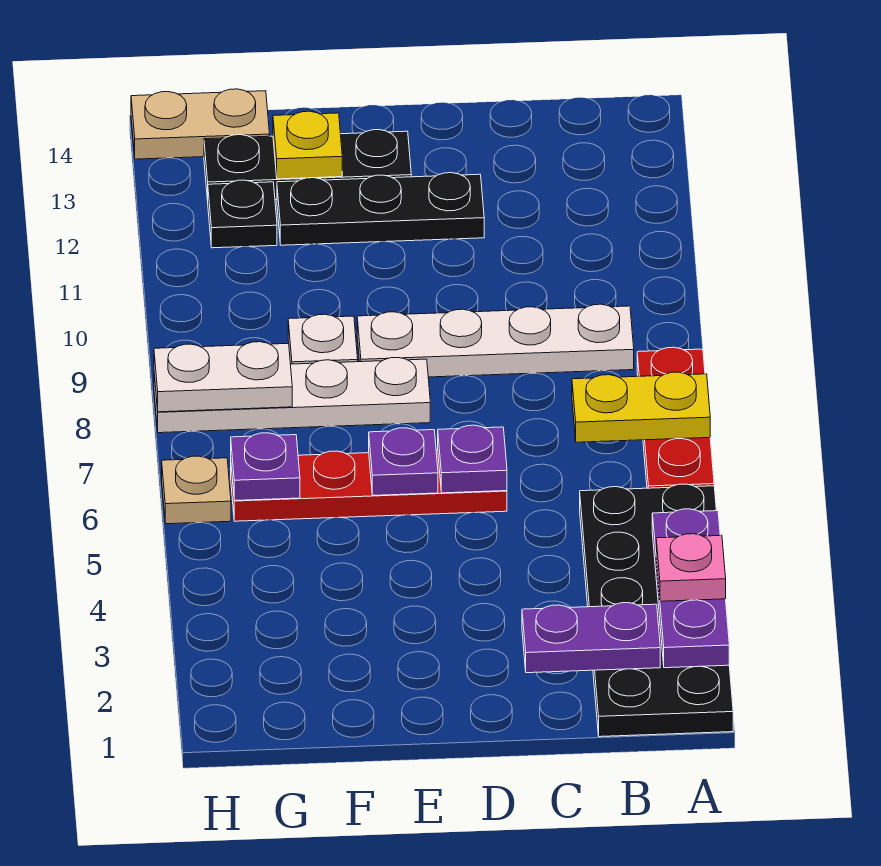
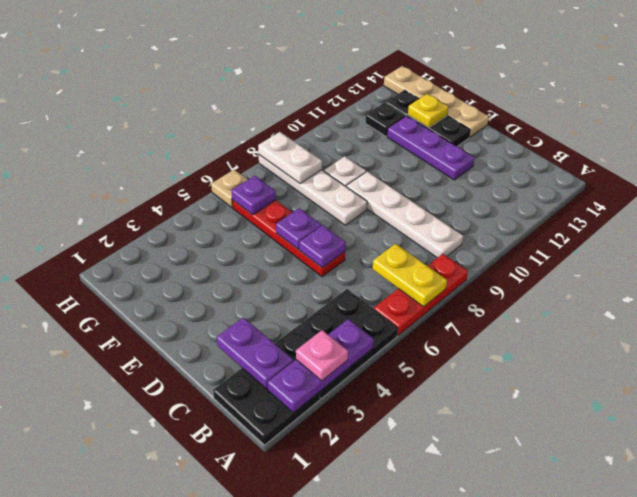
black 1x3 plate [277,173,484,245] -> purple 1x3 plate [387,116,474,180]
tan 1x2 plate [131,89,270,159] -> tan 1x4 plate [384,66,489,137]

